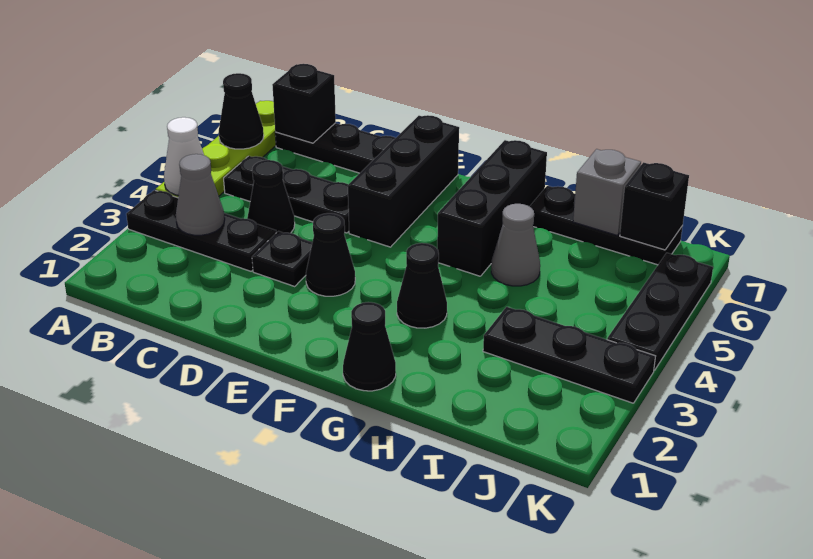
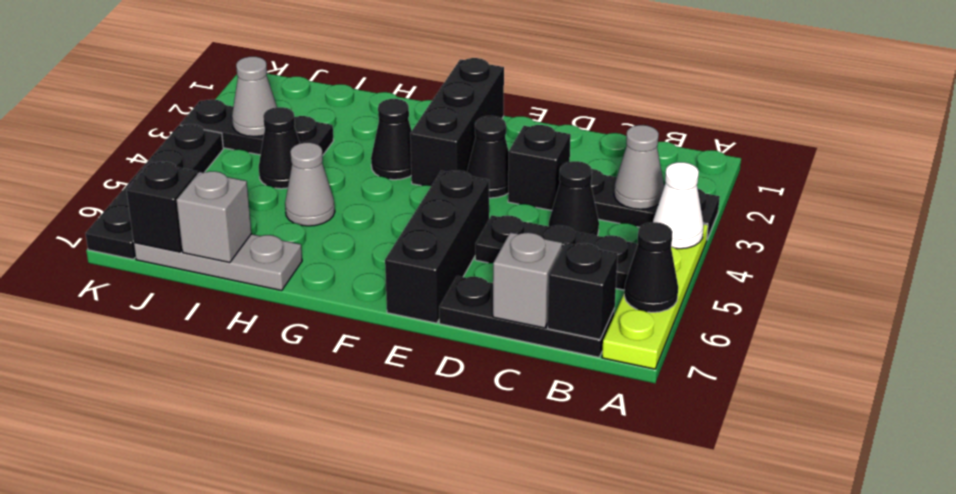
none -> grey 1x1 brick [493,232,562,328]
black 1x1 plate [252,231,312,286] -> black 1x1 brick [508,125,571,210]
black 1x1 cone [343,302,396,391] -> black 1x1 cone moved to [259,107,300,189]
black 1x3 brick [437,140,547,276] -> black 1x3 brick moved to [410,58,504,186]
black 1x3 plate [530,186,683,265] -> grey 1x3 plate [134,234,302,291]
none -> grey 1x1 cone [232,57,277,137]
black 1x3 plate [607,253,713,371] -> black 1x4 plate [86,124,223,259]

